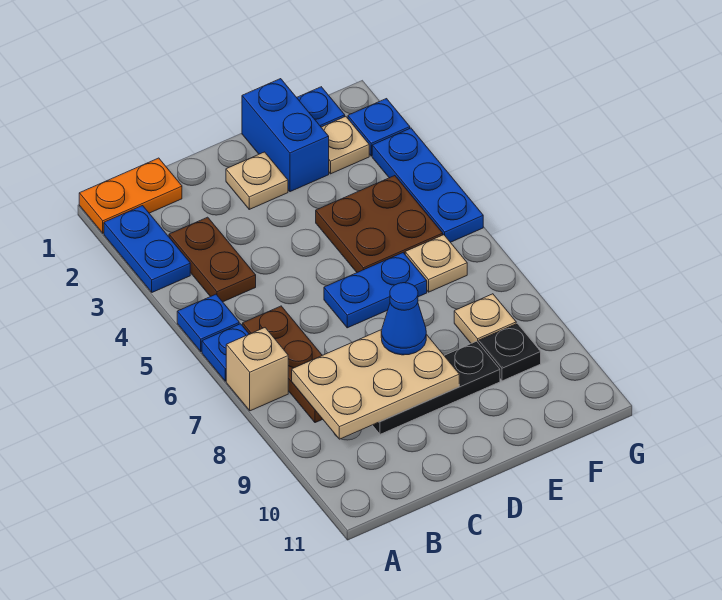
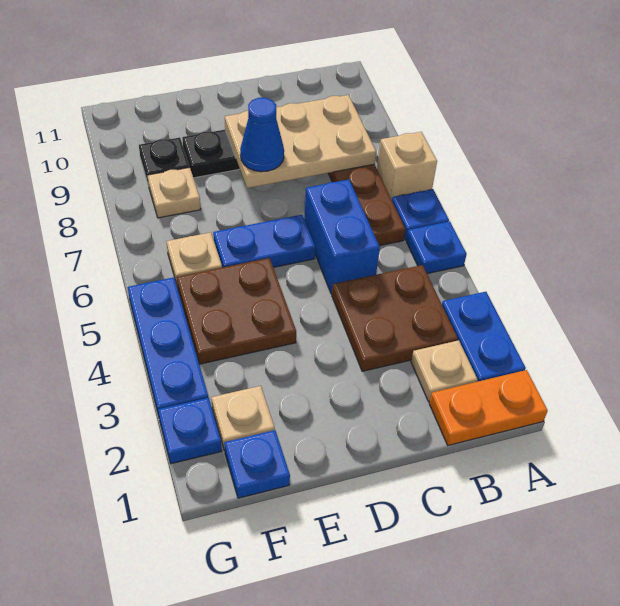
brown 1x2 plate [169,217,256,302] -> brown 2x2 plate [332,265,458,371]
tan 1x1 plate [226,152,288,209] -> tan 1x1 plate moved to [411,340,478,402]
blue 1x2 brick [242,79,329,192] -> blue 1x2 brick moved to [304,180,380,294]

